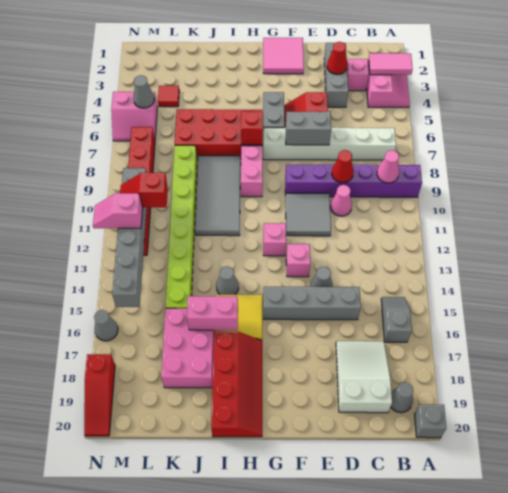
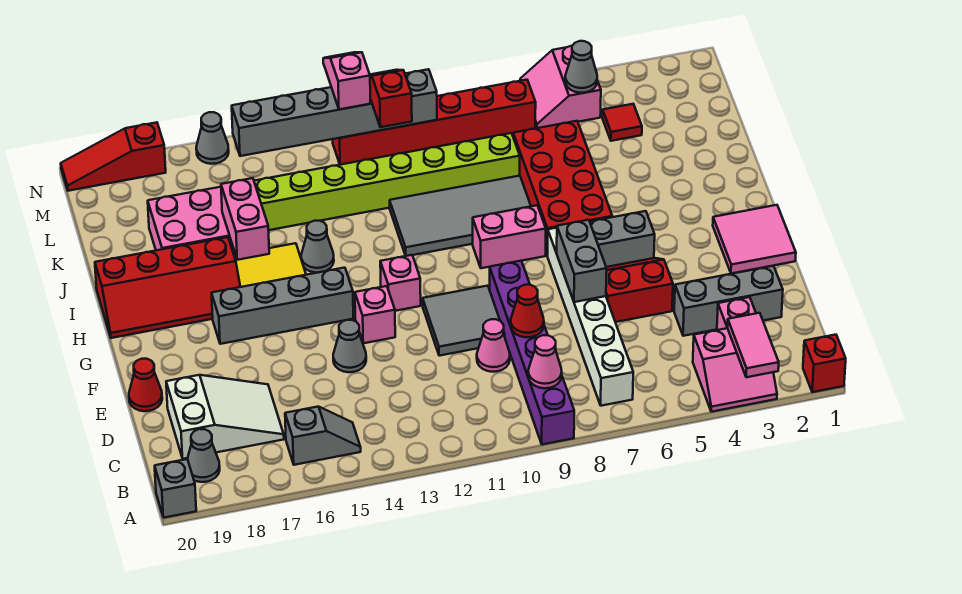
red 1x1 cone [327,42,347,74] -> red 1x1 cone moved to [129,359,162,411]
grey 1x4 brick [263,286,361,320] -> grey 1x4 brick turned to [212,268,353,344]
red 1x1 brick [241,111,263,145] -> red 1x1 brick moved to [803,335,846,392]

